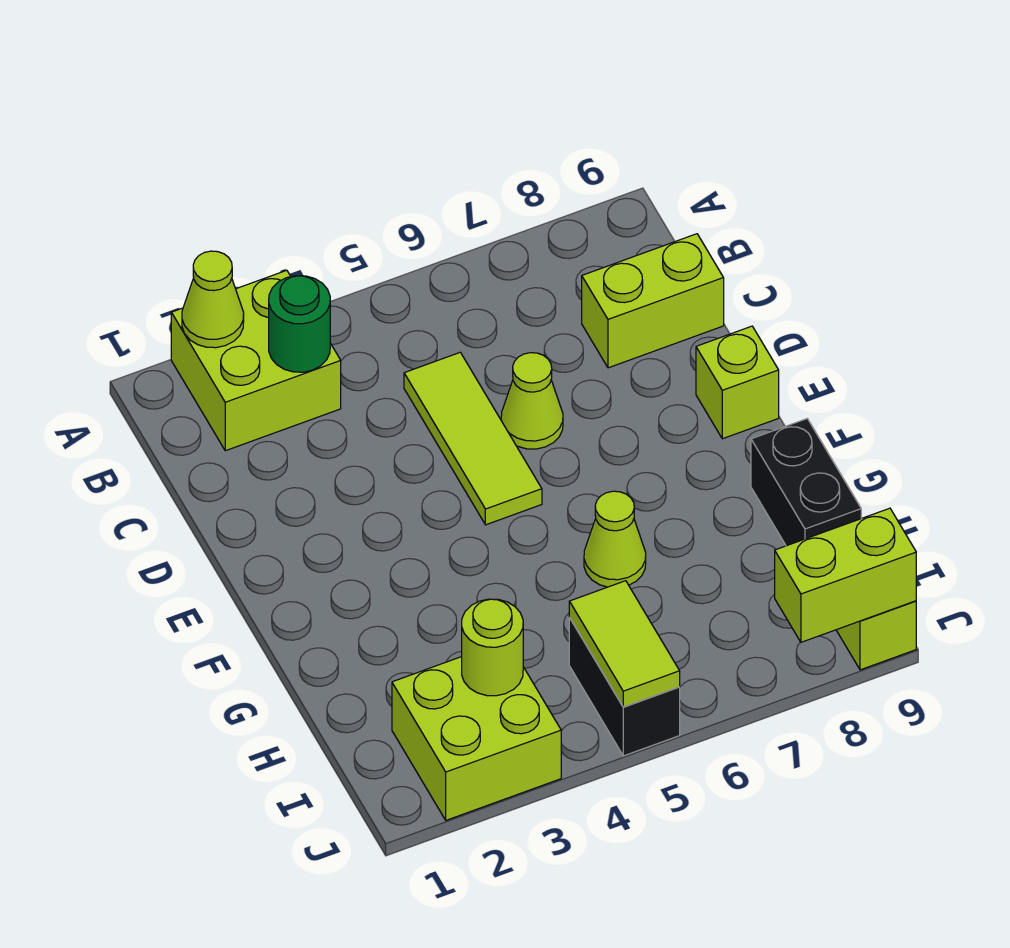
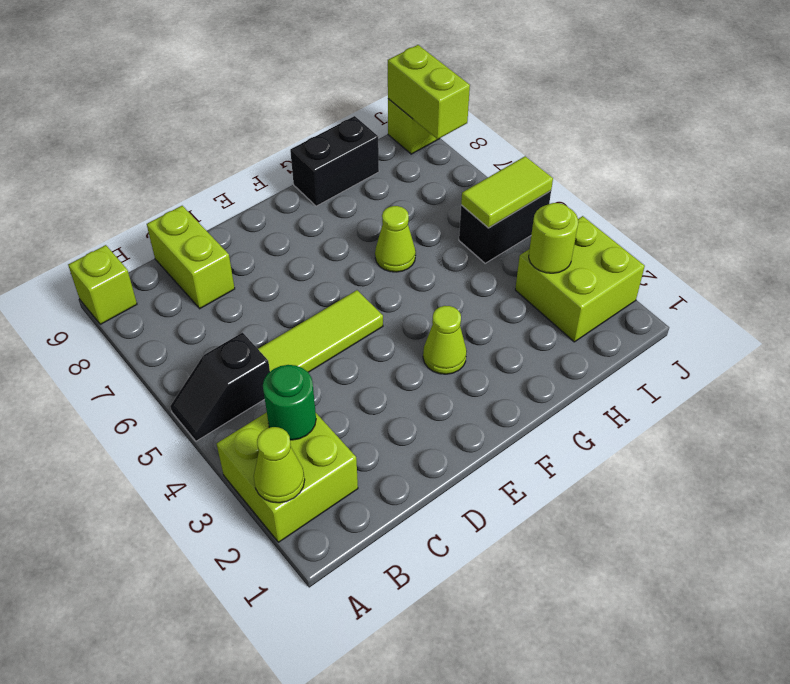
none -> black 1x2 slope [170,333,270,441]
lime 1x1 cone [501,353,563,449] -> lime 1x1 cone moved to [423,306,467,374]
lime 1x1 brick [696,326,779,439] -> lime 1x1 brick moved to [68,245,137,324]

